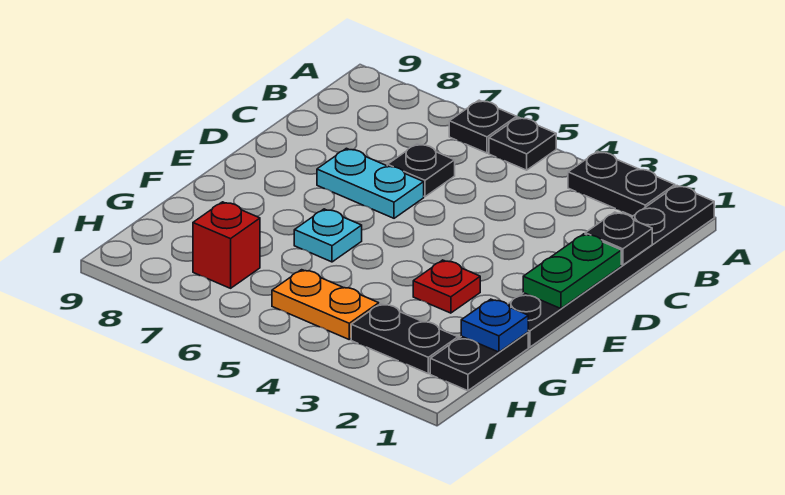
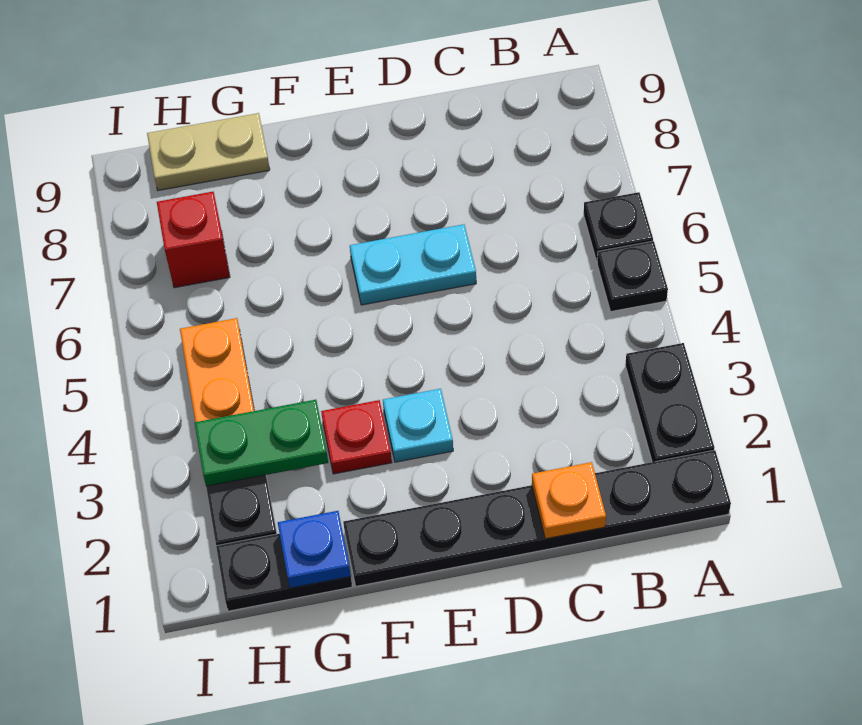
black 1x1 plate [585,212,652,265] -> orange 1x1 plate [532,462,606,539]
black 1x1 plate [387,144,455,197] -> none
green 1x2 plate [523,234,621,309] -> green 1x2 plate moved to [195,400,328,486]
cyan 1x2 plate [317,148,424,218] -> cyan 1x2 plate turned to [350,224,476,305]
cyan 1x1 plate [294,209,362,262] -> cyan 1x1 plate moved to [383,389,453,462]
none -> tan 1x2 plate [147,113,270,190]

